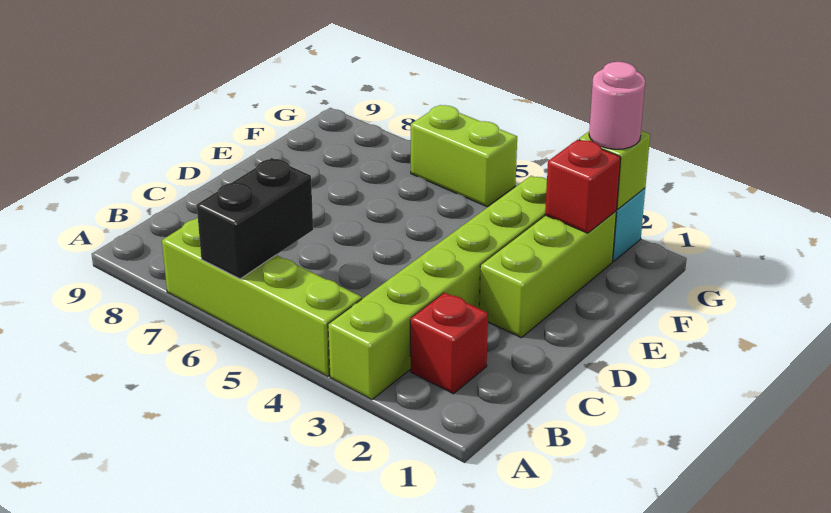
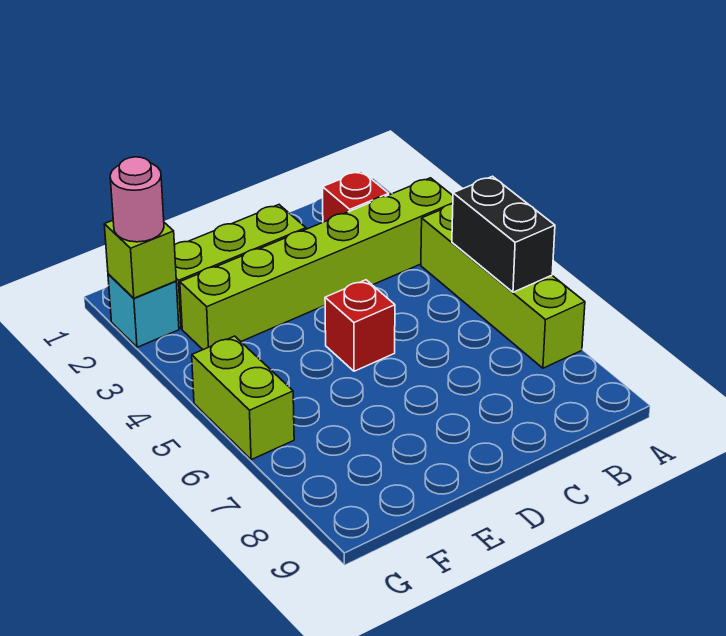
black 1x2 brick [197,158,313,279] -> black 1x2 brick turned to [452,176,555,292]
red 1x1 brick [545,140,621,233] -> red 1x1 brick moved to [325,280,395,371]

